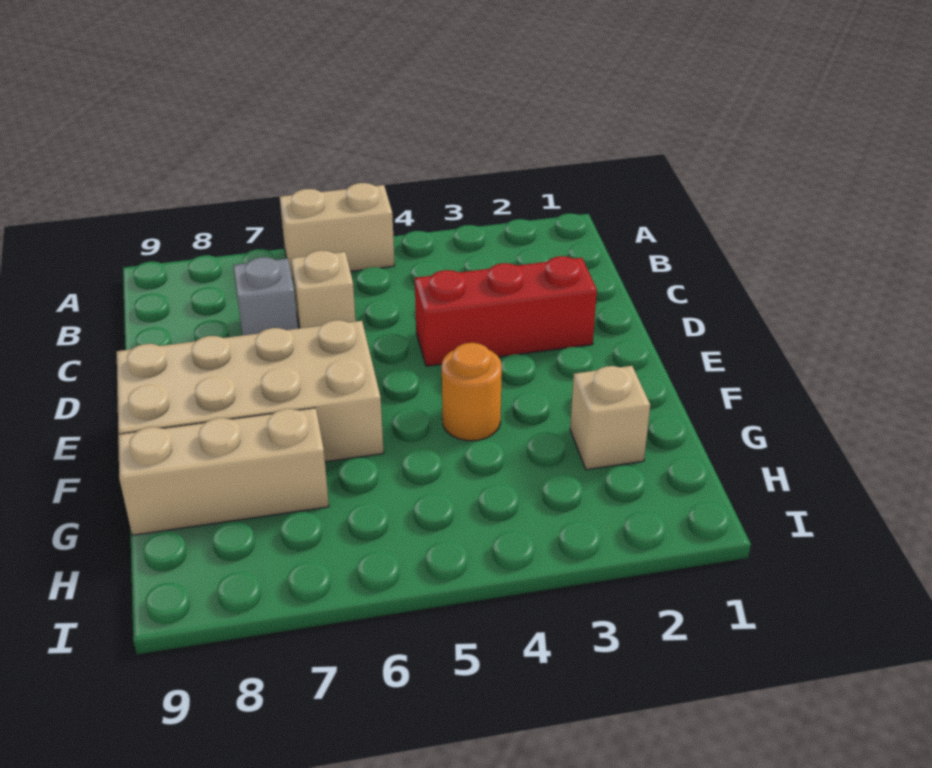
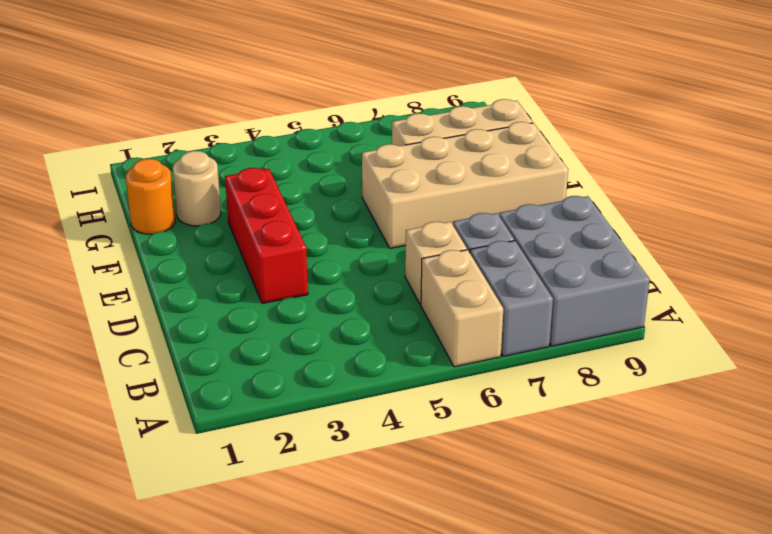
tan 1x2 brick [280,183,395,278] -> tan 1x2 brick turned to [421,250,503,367]
none -> grey 1x2 brick [470,241,553,356]
none -> grey 2x3 brick [499,196,650,346]
red 1x3 brick [415,256,597,366] -> red 1x3 brick turned to [225,168,308,303]
orange 1x1 round brick [442,343,502,441] -> orange 1x1 round brick moved to [126,159,175,234]
tan 1x1 brick [570,366,650,470] -> tan 1x1 round brick [173,151,221,226]

